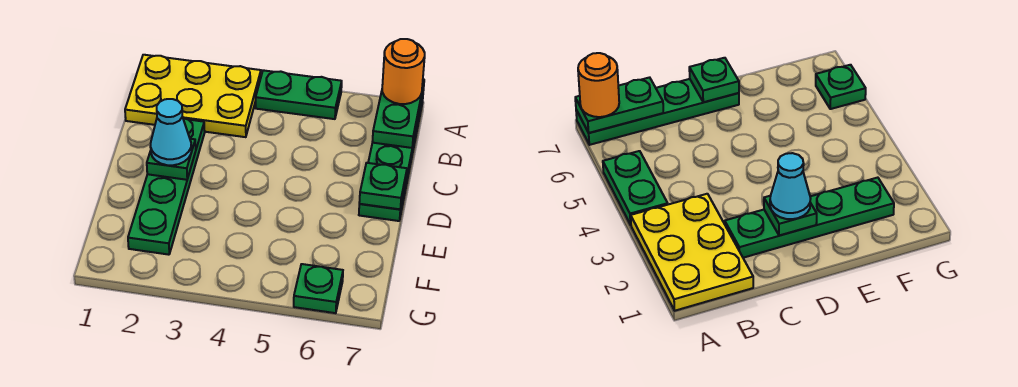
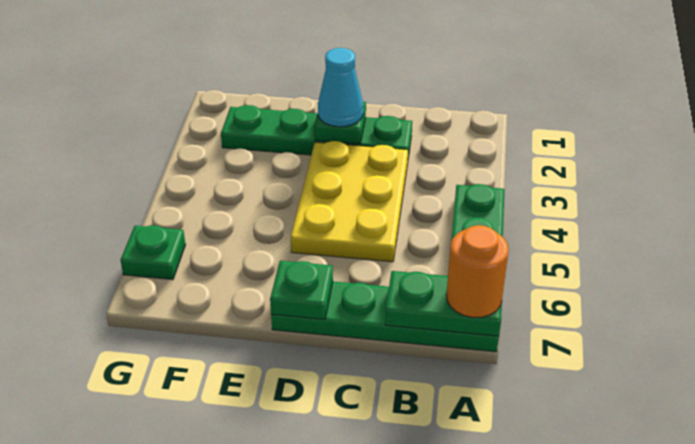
yellow 2x3 plate [125,55,261,137] -> yellow 2x3 plate moved to [291,141,408,262]

